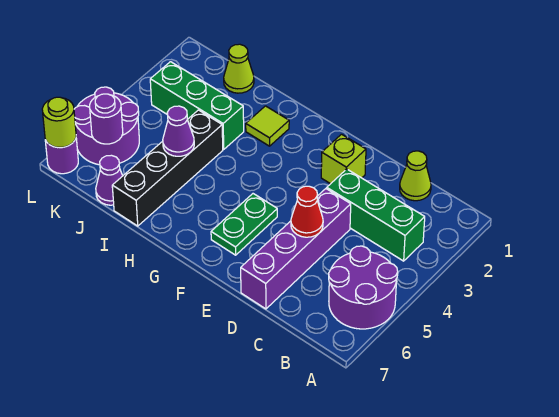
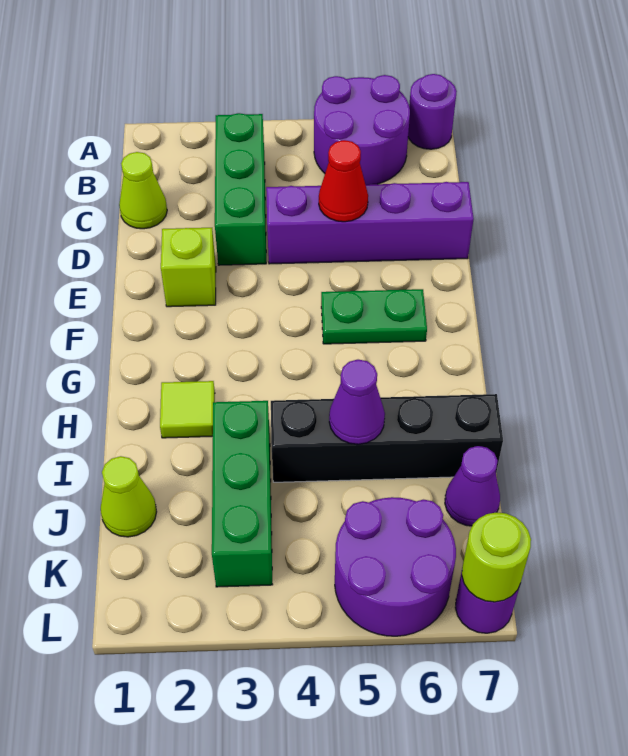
purple 1x1 round brick [90,94,123,144] -> purple 1x1 round brick moved to [408,74,457,149]

